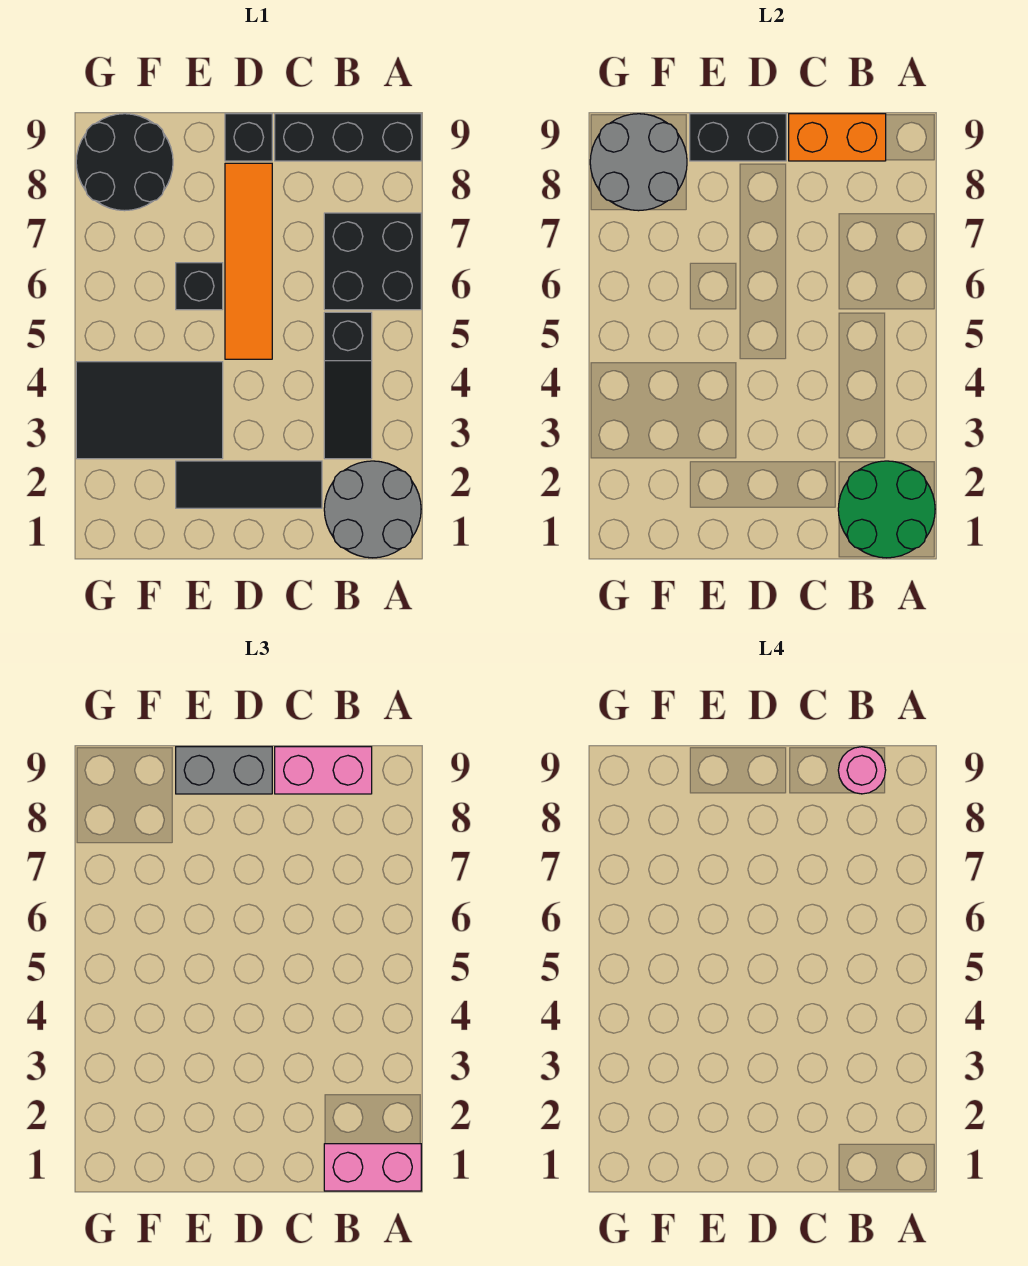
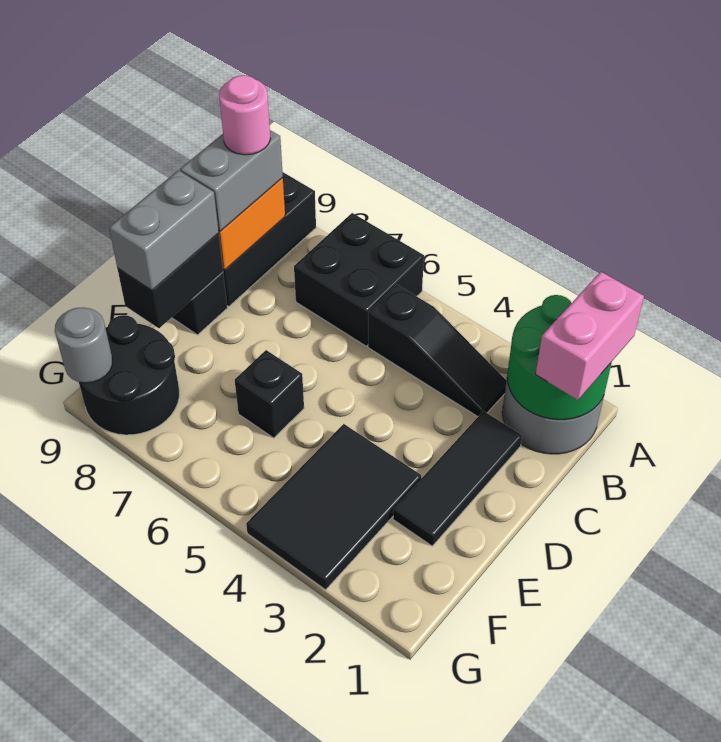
pink 1x2 brick [275,747,372,794] -> grey 1x2 brick [180,130,283,231]
orange 1x4 tile [225,163,272,359] -> none
grey 2x2 round brick [590,114,687,211] -> grey 1x1 round brick [55,307,112,383]

